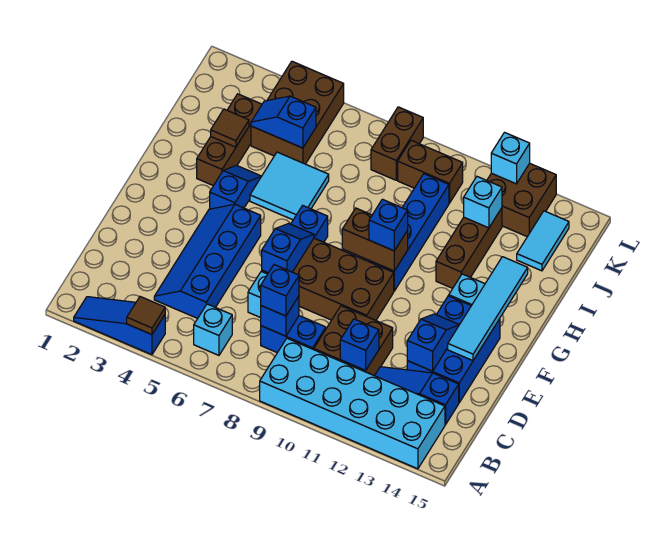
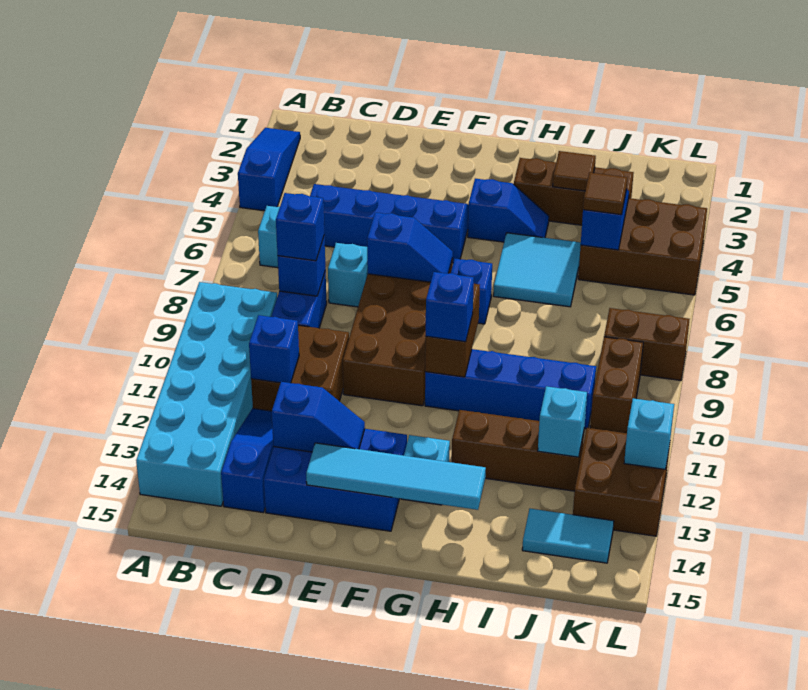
brown 1x1 tile [127,297,165,335] -> brown 1x1 tile moved to [583,172,627,215]

